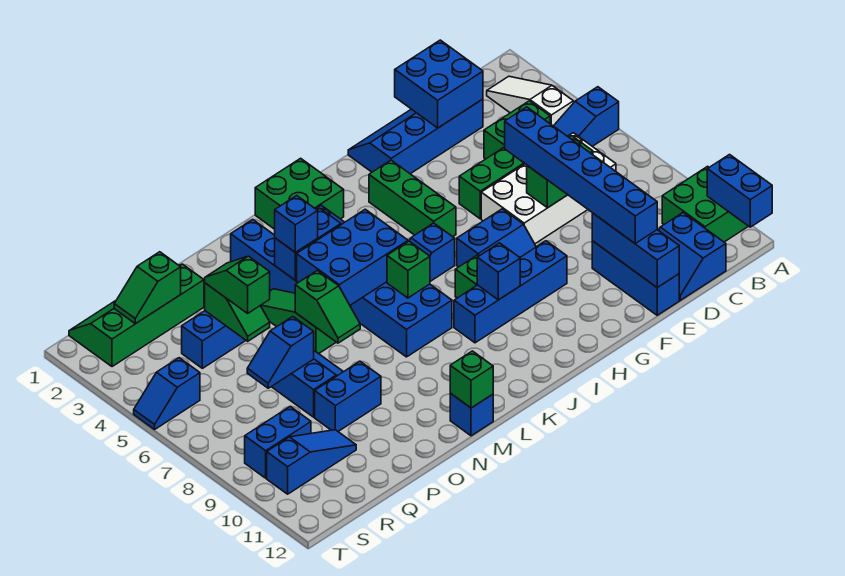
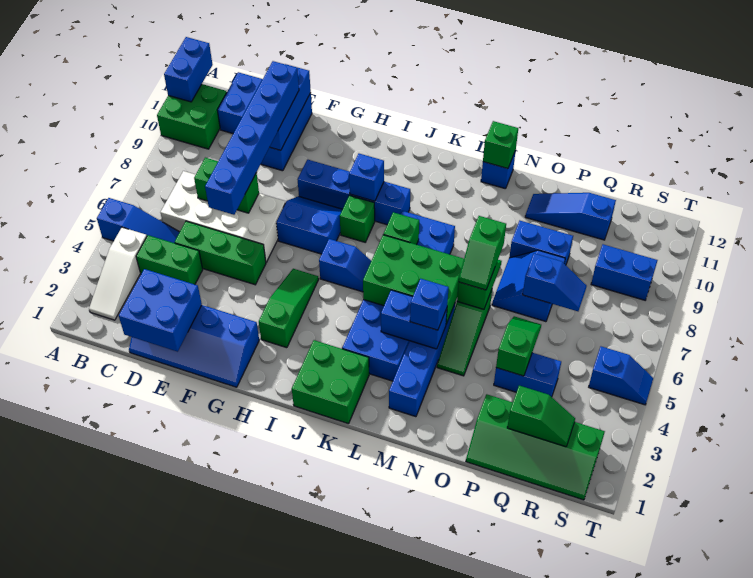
green 1x3 brick [369,160,456,237] -> green 1x3 slope [259,269,319,348]
blue 2x3 brick [297,209,408,305] -> green 2x3 brick [363,235,464,324]
green 1x2 slope [205,256,270,313] -> green 1x2 slope moved to [459,216,506,290]
blue 1x3 slope [267,430,356,494] -> blue 1x3 slope moved to [525,193,616,240]

